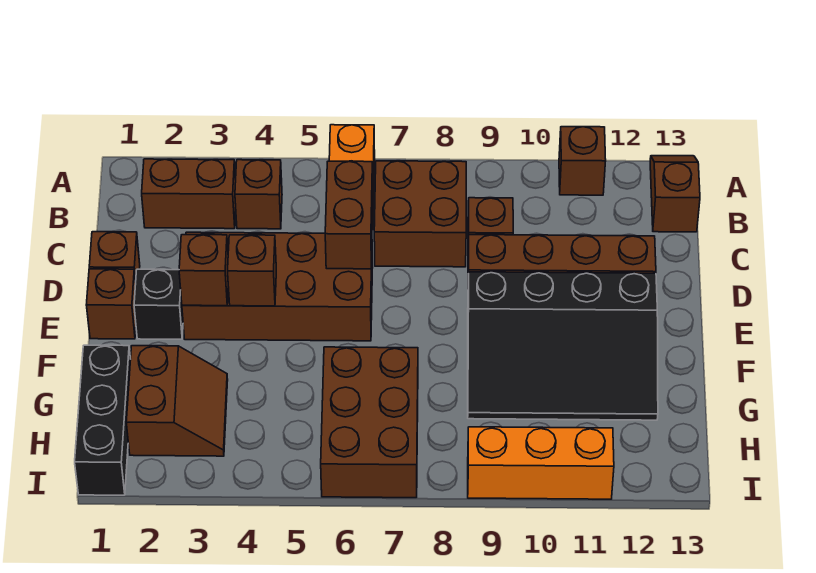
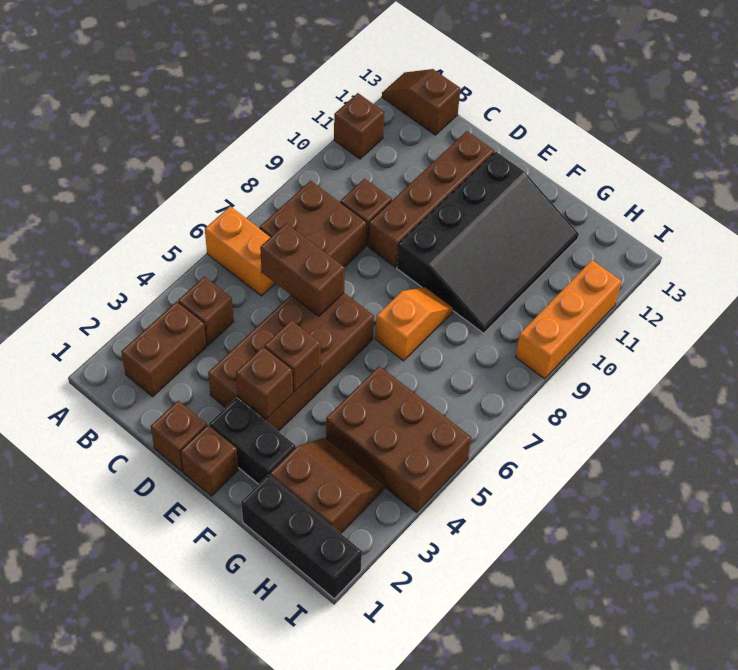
black 1x1 brick [134,269,183,339] -> black 1x2 brick [209,398,296,484]
none -> orange 1x2 slope [375,287,453,361]
brown 2x3 brick [321,347,418,498] -> brown 2x3 brick moved to [326,366,471,512]

